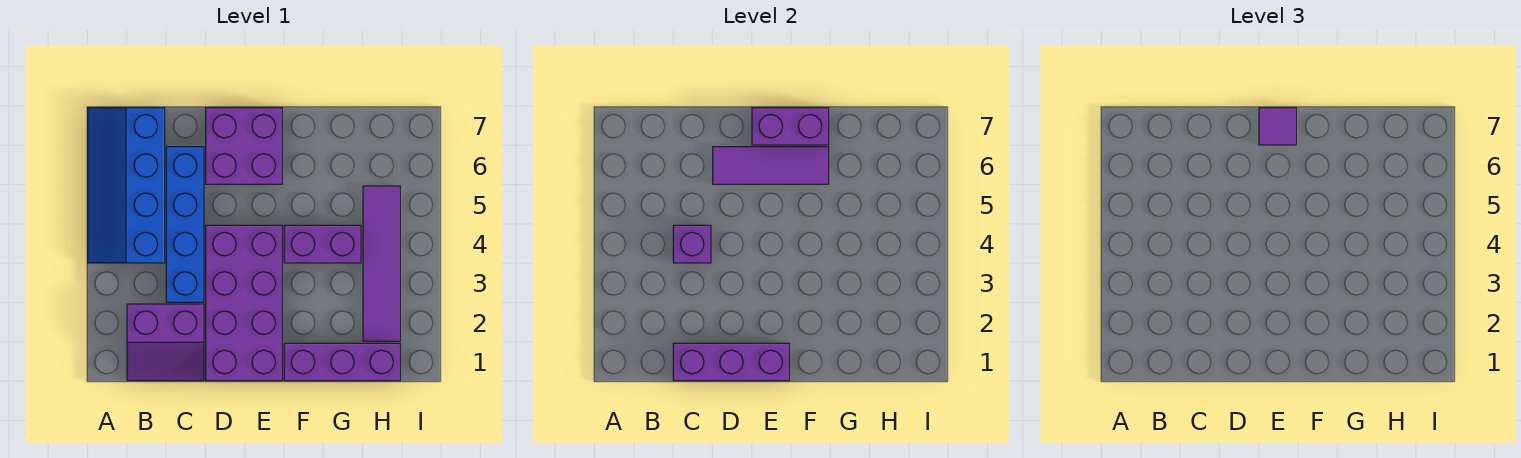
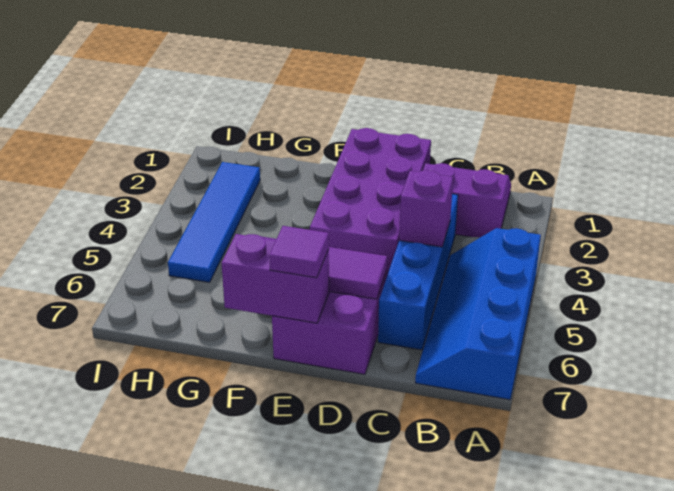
blue 2x4 slope [88,108,165,263] -> blue 2x4 slope turned to [415,228,541,400]
purple 1x3 brick [673,343,789,381] -> none
purple 1x3 brick [284,343,400,381] -> none
purple 1x2 brick [284,225,361,263] -> none
purple 1x4 tile [363,186,400,341] -> blue 1x4 tile [168,162,260,282]

